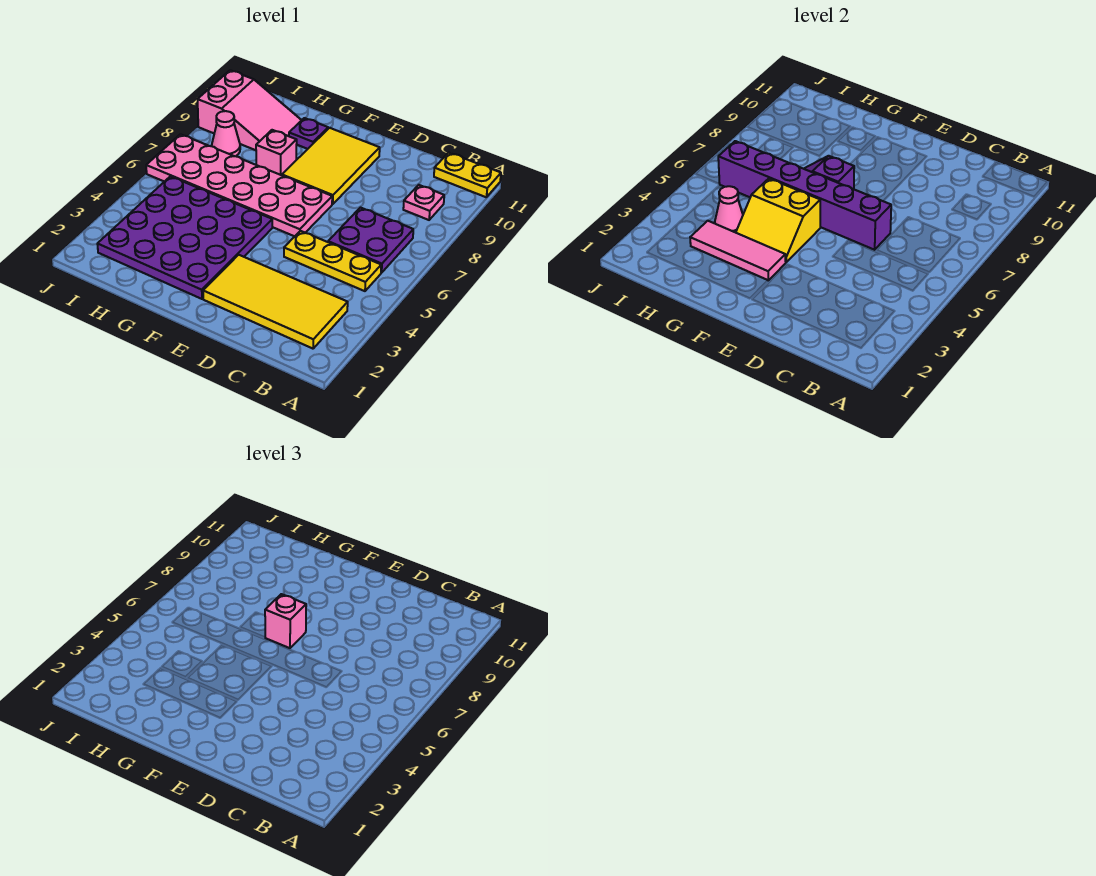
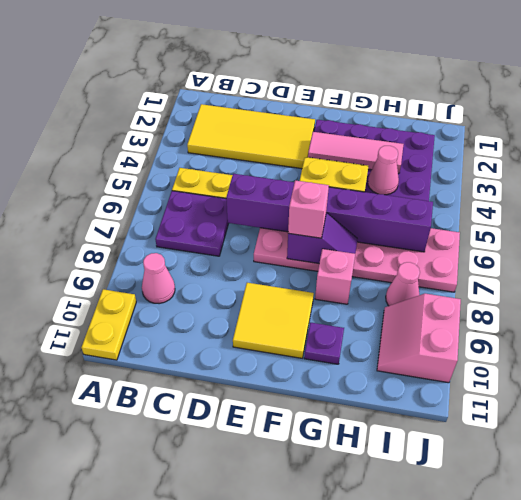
yellow 1x2 plate [434,153,501,197] -> yellow 1x2 plate turned to [81,289,136,360]
pink 1x1 plate [403,185,444,220] -> pink 1x1 cone [142,253,175,304]
yellow 2x3 tile [282,128,380,204] -> yellow 2x2 tile [233,283,314,358]
pink 2x3 slope [198,70,301,150] -> pink 2x2 slope [377,294,461,383]

